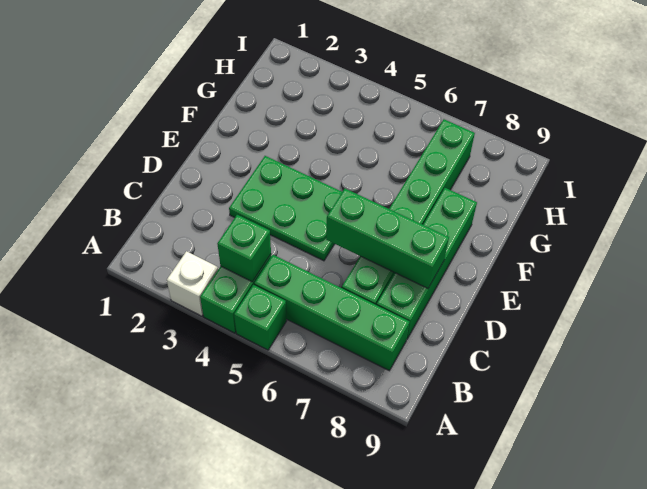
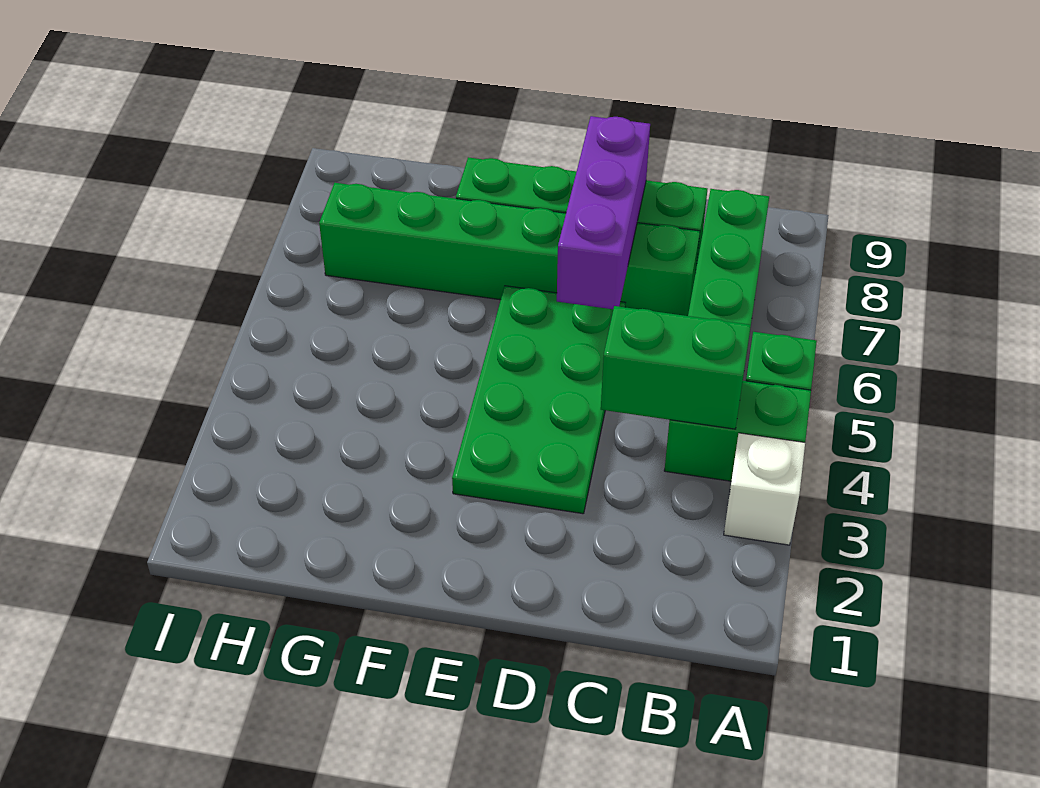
green 1x1 brick [217,215,271,282] -> green 1x2 brick [601,306,751,429]
green 2x3 plate [229,156,342,261] -> green 2x4 plate [452,286,625,514]
green 1x3 brick [326,189,449,288] -> purple 1x3 brick [557,116,650,309]

